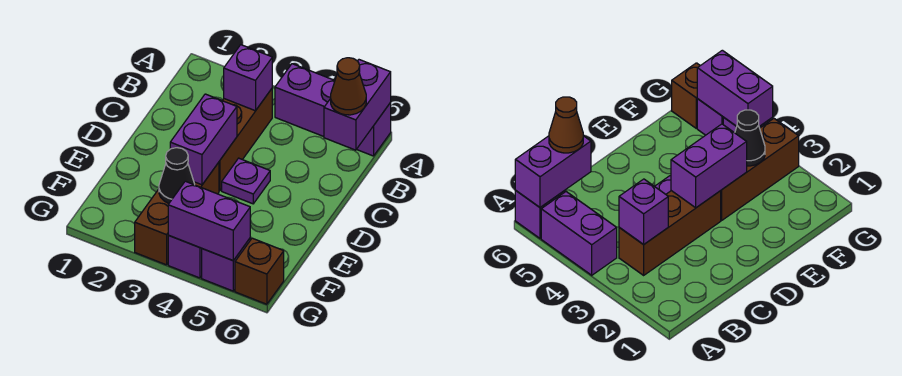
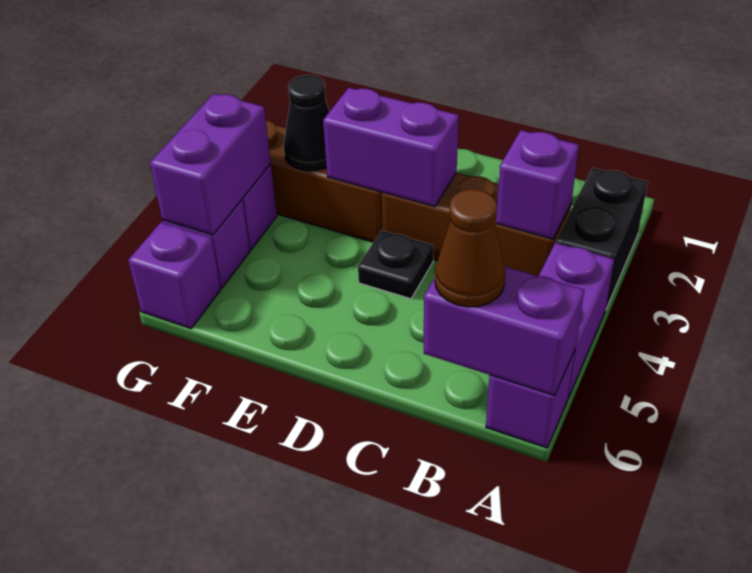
none -> black 1x2 brick [556,168,648,308]
purple 1x1 plate [222,158,270,204] -> black 1x1 plate [358,230,433,299]
brown 1x1 brick [235,238,284,304] -> purple 1x1 brick [128,222,221,328]

